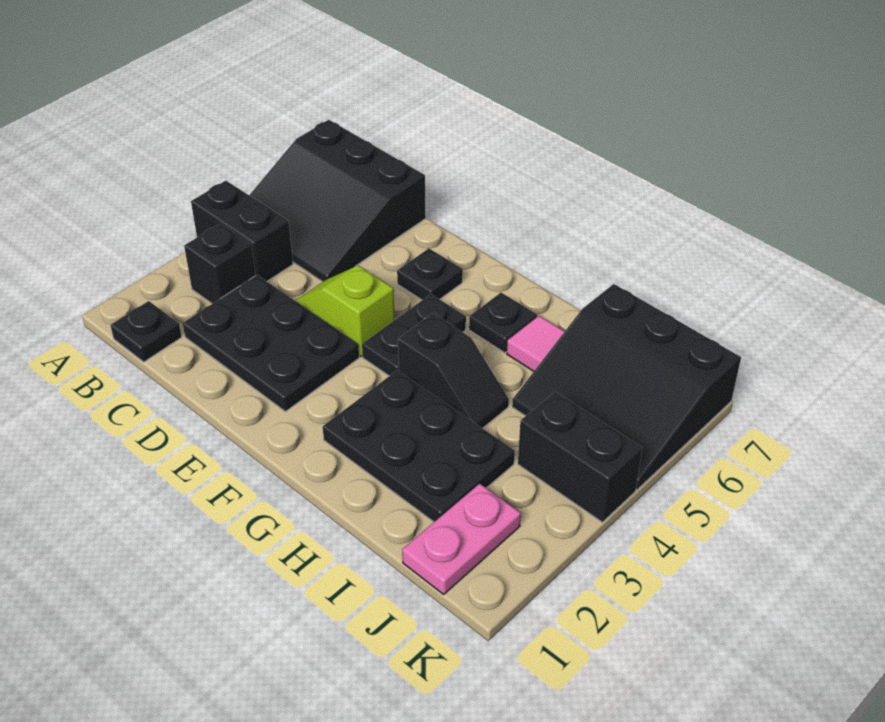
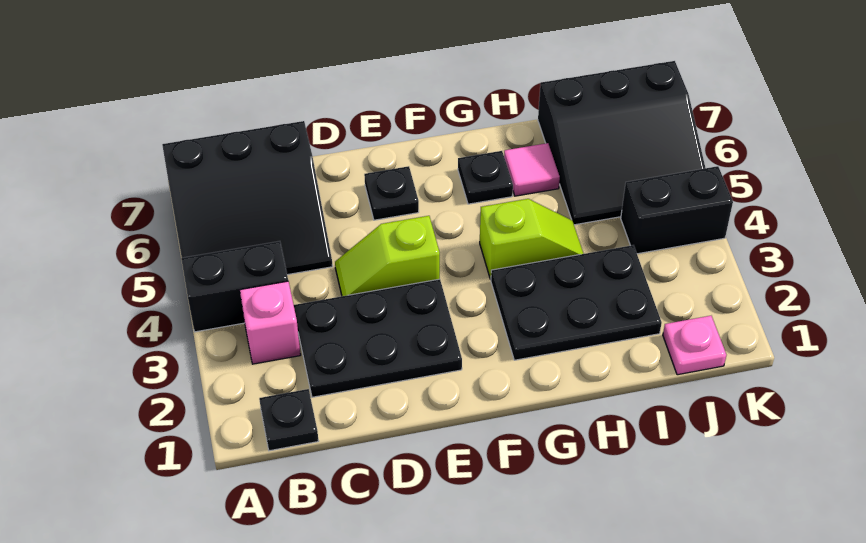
black 1x1 brick [184,223,256,304] -> pink 1x1 brick [240,281,301,364]
black 1x2 plate [362,294,466,376] -> none
black 1x2 slope [398,314,509,428] -> lime 1x2 slope [480,199,584,279]
pink 1x2 plate [402,484,521,594] -> pink 1x1 plate [663,316,726,375]

